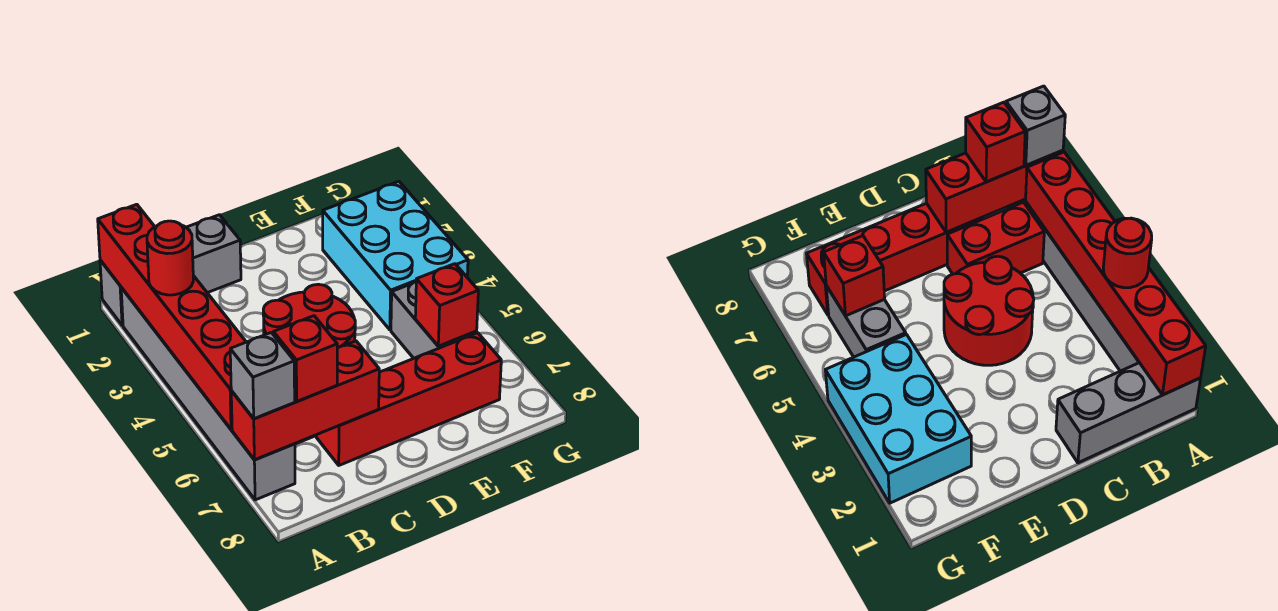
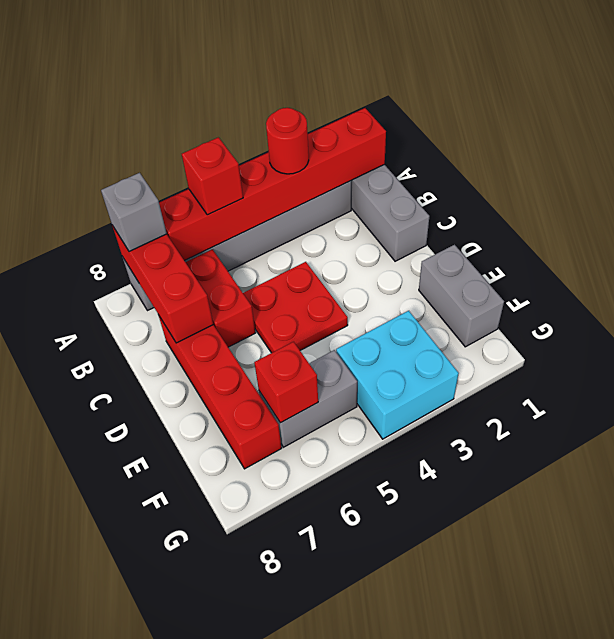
red 1x1 brick [273,316,337,401] -> red 1x1 brick moved to [182,137,243,215]
red 2x2 round brick [263,284,355,348] -> red 2x2 plate [243,262,348,353]
none -> grey 1x2 brick [419,245,504,347]
cyan 2x3 brick [323,181,468,330] -> cyan 2x2 brick [336,311,459,439]

